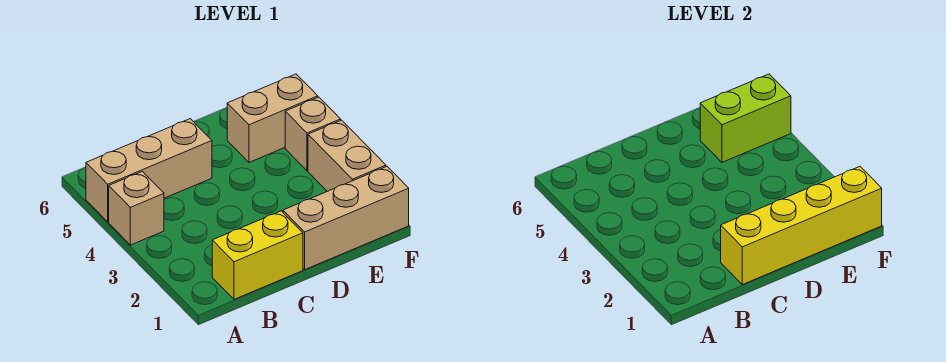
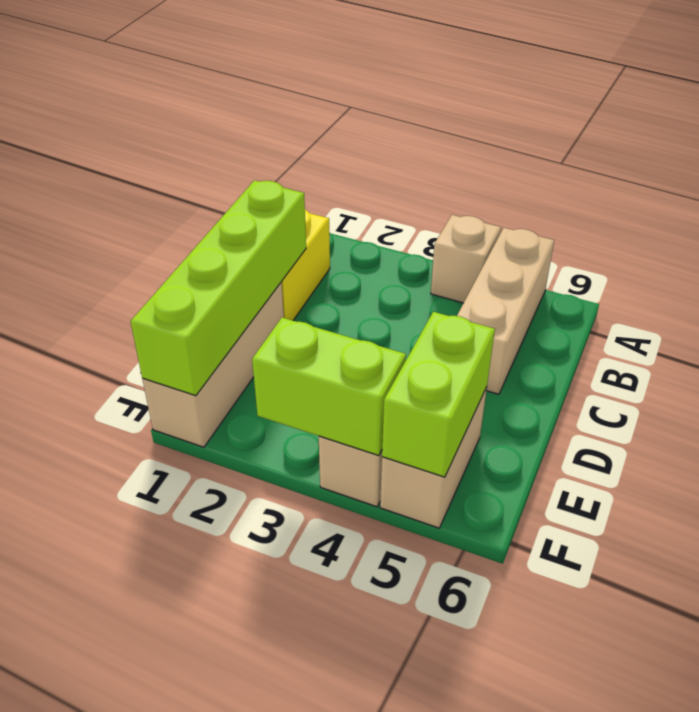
yellow 1x4 brick [721,167,882,285] -> lime 1x4 brick [130,180,306,396]
tan 1x2 brick [308,120,386,191] -> none
none -> lime 1x2 brick [252,318,406,456]

